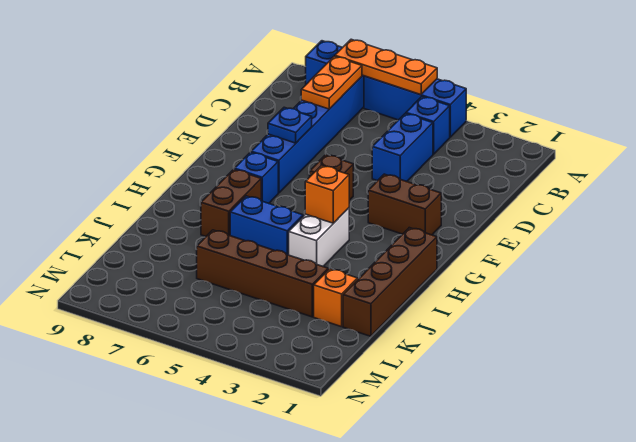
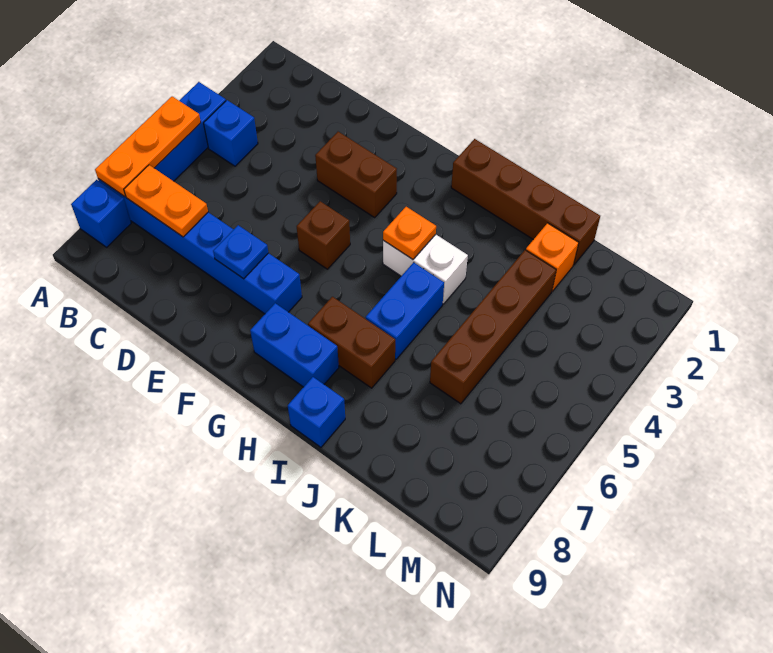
blue 1x2 brick [372,113,433,181] -> blue 1x2 brick moved to [250,303,339,387]
brown 1x2 brick [368,174,441,235] -> brown 1x2 brick turned to [315,132,397,217]
blue 1x1 brick [234,152,278,203] -> blue 1x1 brick moved to [288,377,345,447]
orange 1x1 brick [305,165,349,223] -> orange 1x1 plate [383,207,436,259]

